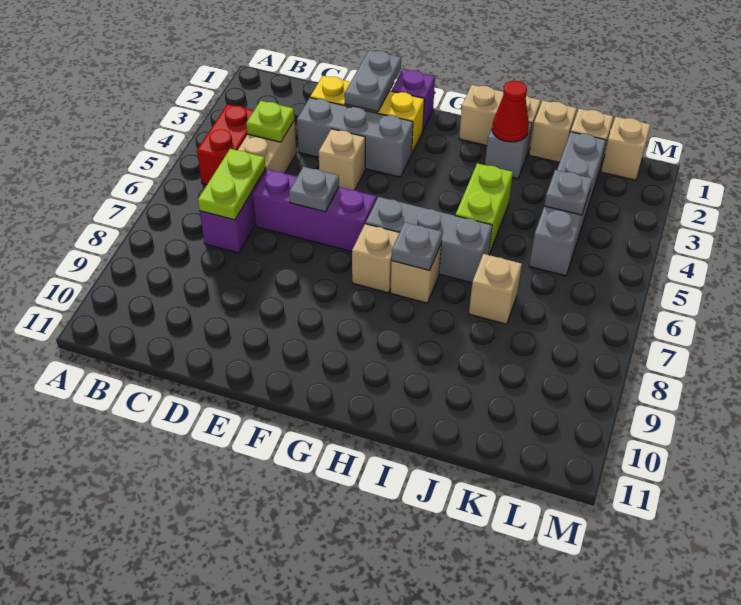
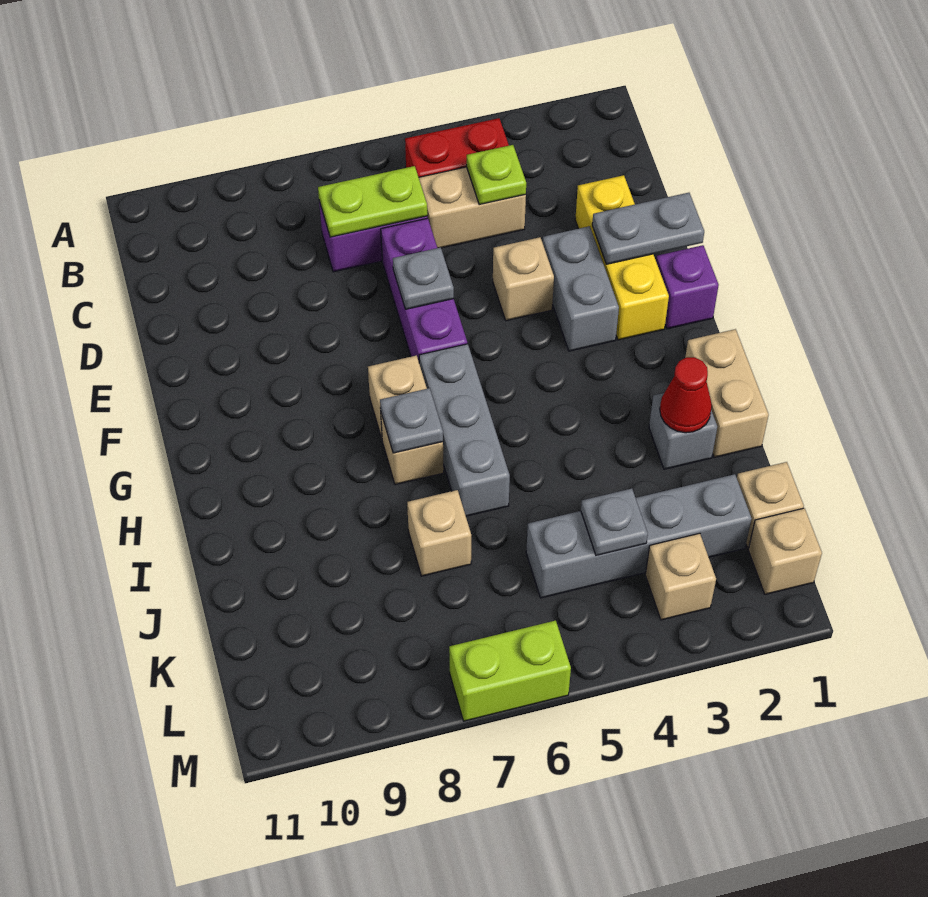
grey 1x3 brick [297,98,413,177] -> grey 1x2 brick [543,226,619,351]
lime 1x2 brick [455,163,513,255] -> lime 1x2 brick moved to [449,620,571,721]
tan 1x1 brick [529,101,577,163] -> tan 1x1 brick moved to [645,533,716,620]

